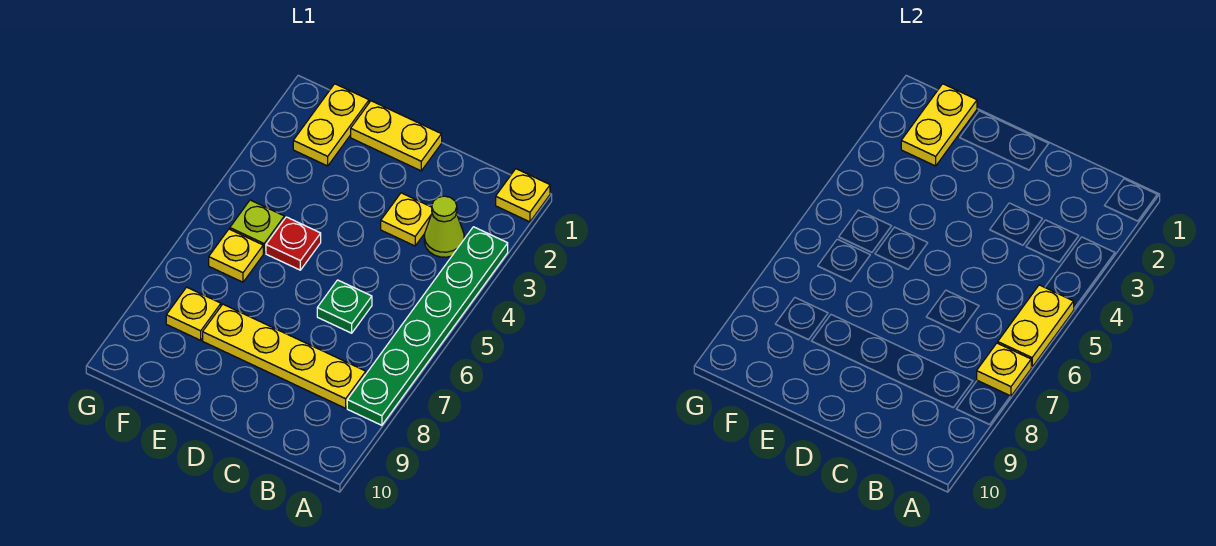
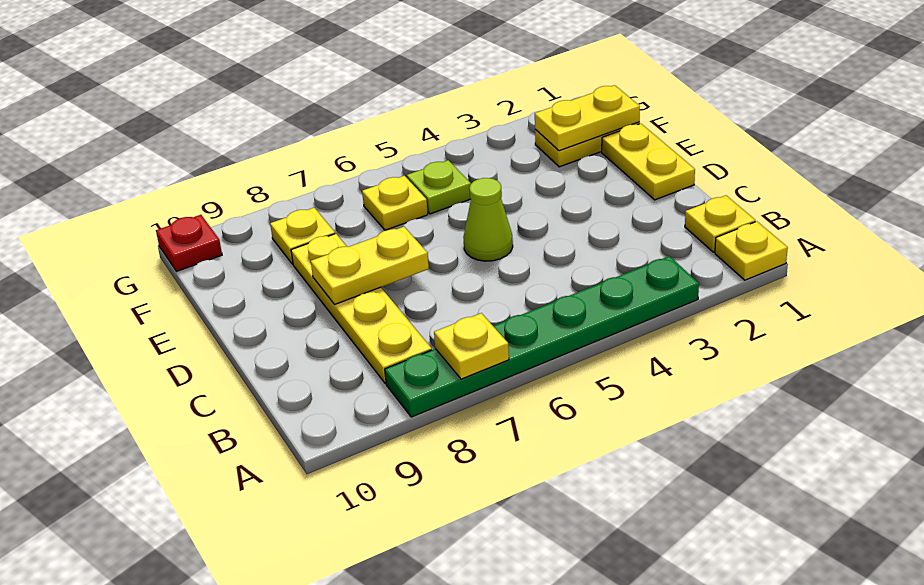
yellow 1x2 plate [998,285,1074,367] -> yellow 1x2 plate moved to [311,227,429,305]
lime 1x1 cone [424,196,464,257] -> lime 1x1 cone moved to [463,178,513,261]
yellow 1x1 plate [381,193,432,246] -> yellow 1x1 plate moved to [685,195,755,252]
green 1x1 plate [317,280,372,333] -> none
red 1x1 plate [266,217,321,270] -> red 1x1 plate moved to [156,215,222,271]

